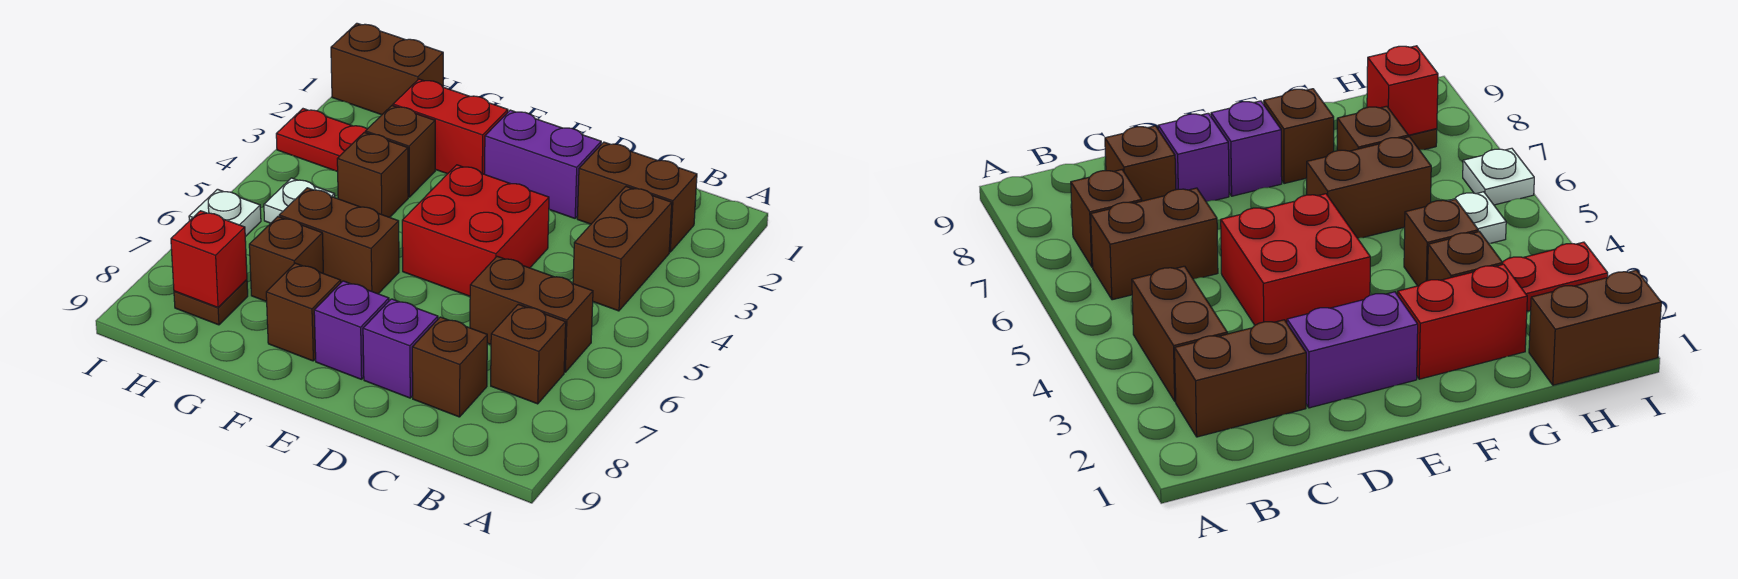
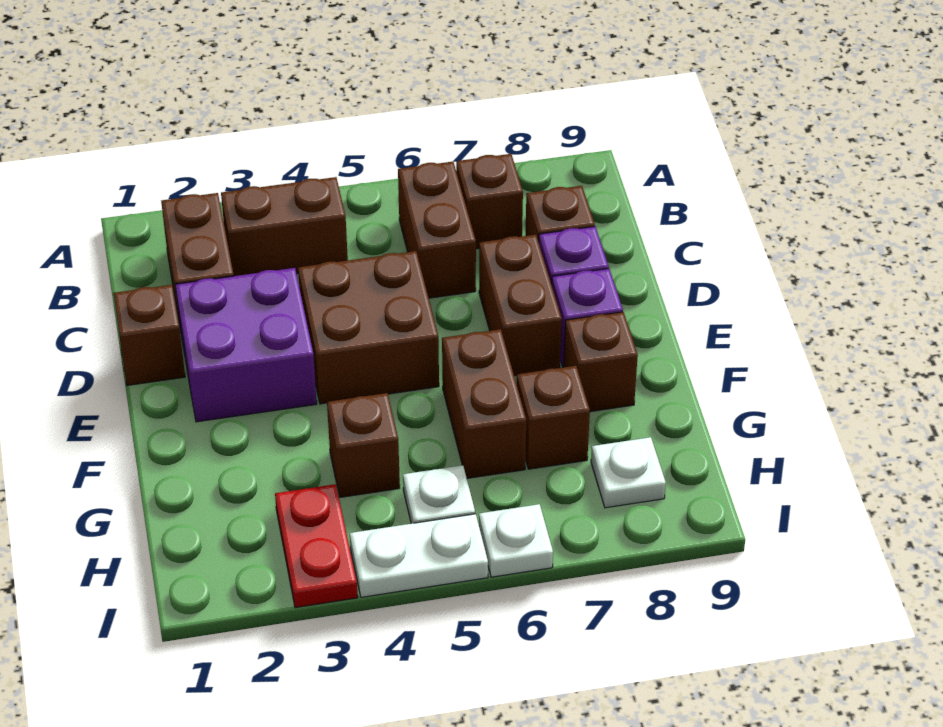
purple 1x2 brick [485,110,601,218] -> purple 2x2 brick [175,268,317,422]
red 2x2 brick [402,165,549,296] -> brown 2x2 brick [298,251,439,404]
red 1x2 brick [393,79,508,174] -> none
brown 1x1 brick [365,106,435,197] -> brown 1x1 brick moved to [113,285,185,385]
brown 1x2 brick [331,23,443,115] -> brown 1x2 brick moved to [479,235,562,376]
brown 1x1 plate [174,280,248,325] -> white 1x1 plate [591,437,666,508]
red 1x1 brick [171,211,247,307] -> none
none -> white 1x2 plate [350,514,488,597]

